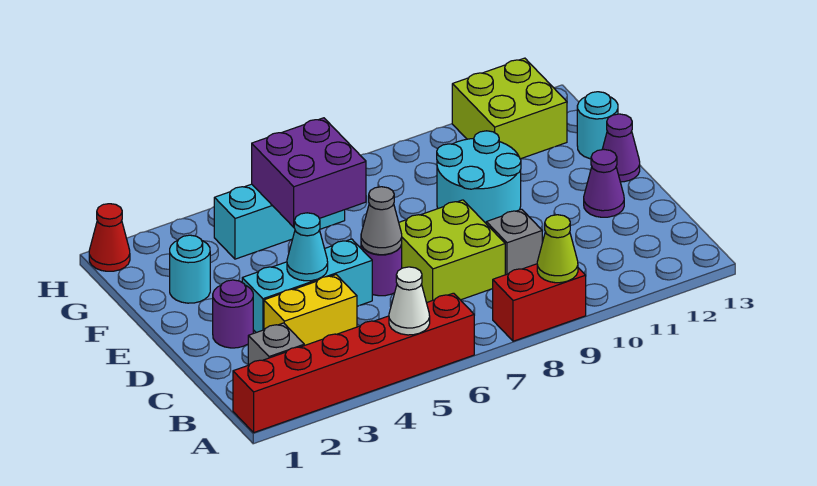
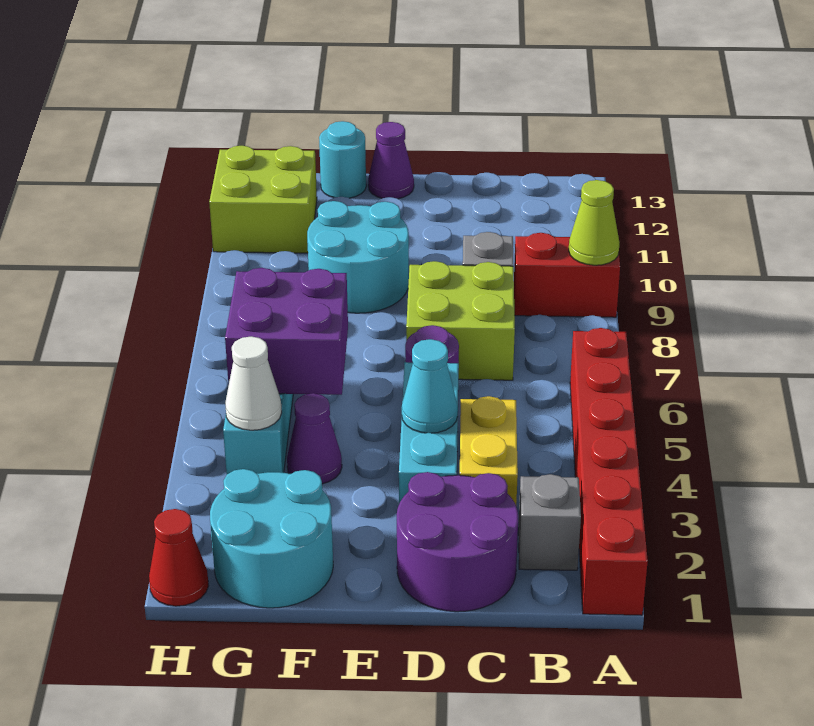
white 1x1 cone [389,267,430,335] -> white 1x1 cone moved to [225,336,282,430]
red 1x2 brick [493,264,586,341] -> red 1x2 brick turned to [514,233,620,317]
purple 1x1 round brick [213,280,253,348] -> purple 2x2 round brick [397,472,518,612]
grey 1x1 cone [361,187,402,255] -> none
purple 1x1 cone [584,150,624,217] -> purple 1x1 cone moved to [287,393,342,484]
cyan 1x1 round brick [170,235,210,303] -> cyan 2x2 round brick [210,469,333,608]

